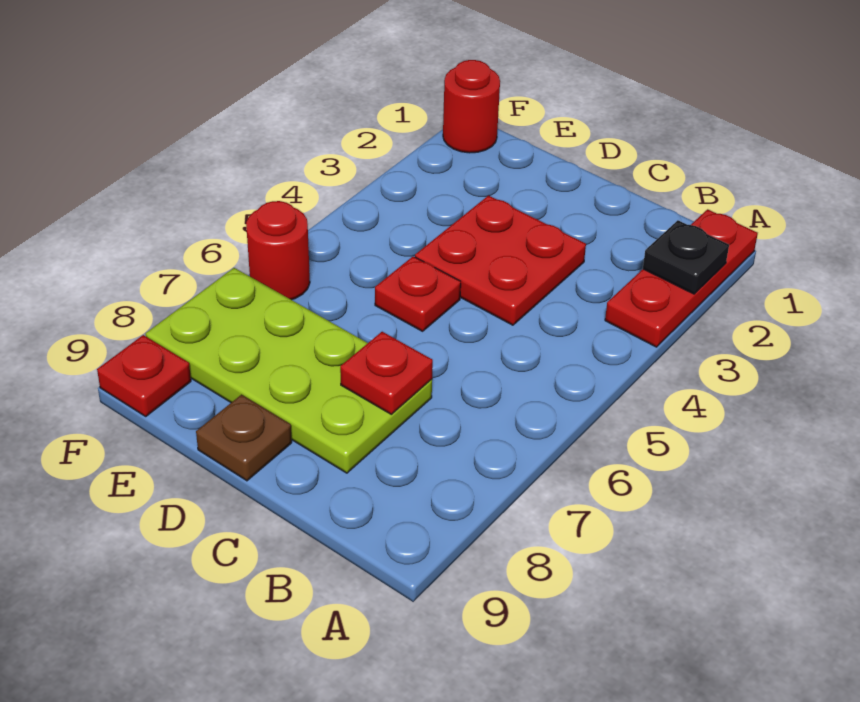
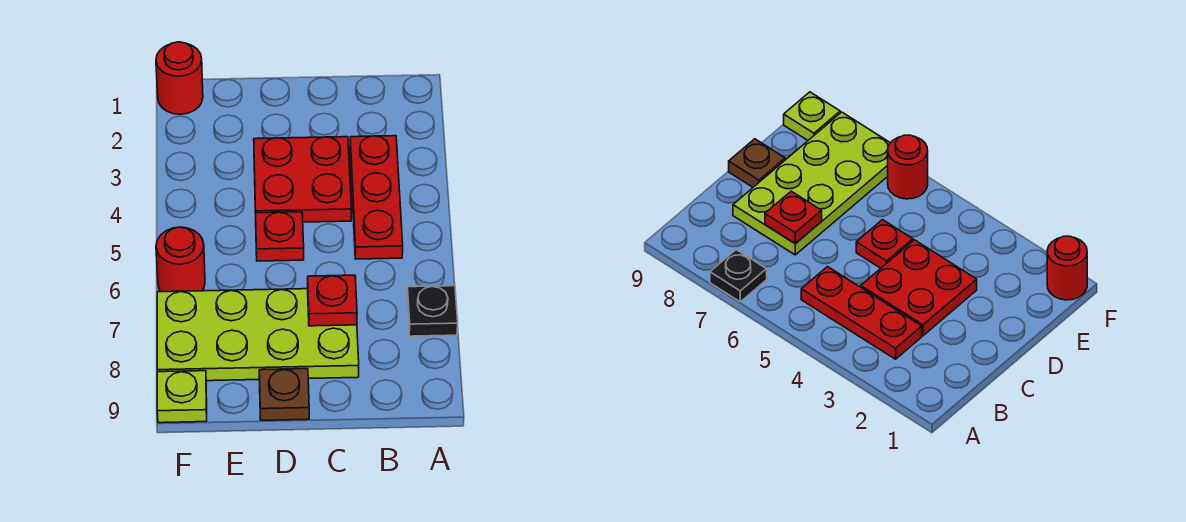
red 1x3 plate [605,209,758,347] -> red 1x3 plate moved to [350,136,403,259]
black 1x1 plate [643,220,729,294] -> black 1x1 plate moved to [407,286,458,336]
red 1x1 plate [97,335,191,416] -> lime 1x1 plate [157,371,207,423]

